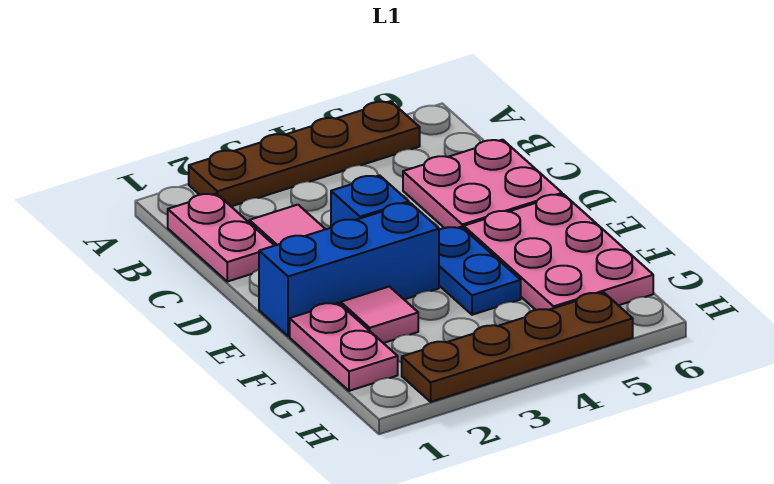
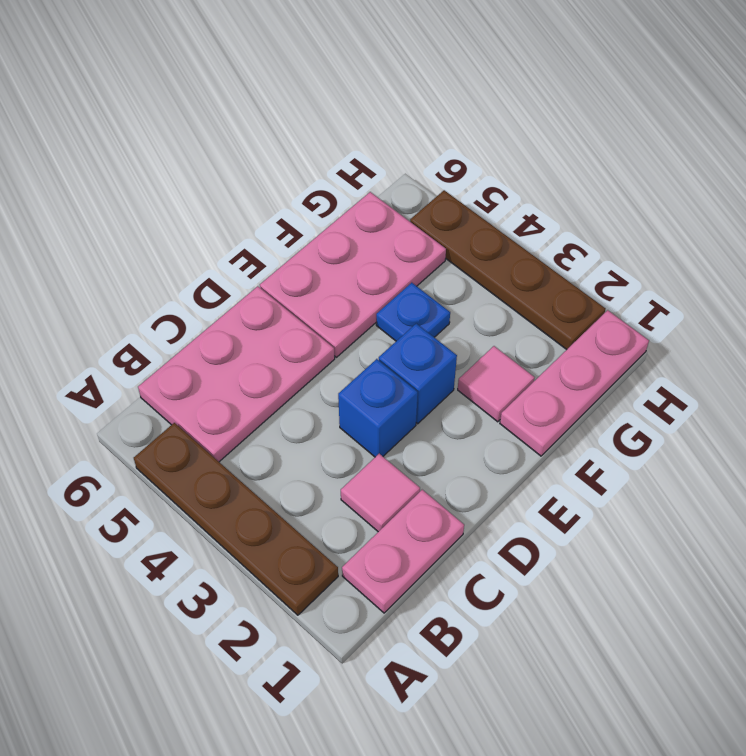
pink 2x2 plate [403,140,562,229] -> pink 2x3 plate [138,286,335,462]
blue 1x3 brick [259,203,439,336] -> blue 1x1 brick [379,324,457,424]
blue 1x2 plate [439,227,521,315] -> blue 1x1 plate [376,283,450,341]
pink 1x2 plate [290,303,398,391] -> pink 1x3 plate [500,310,649,456]

